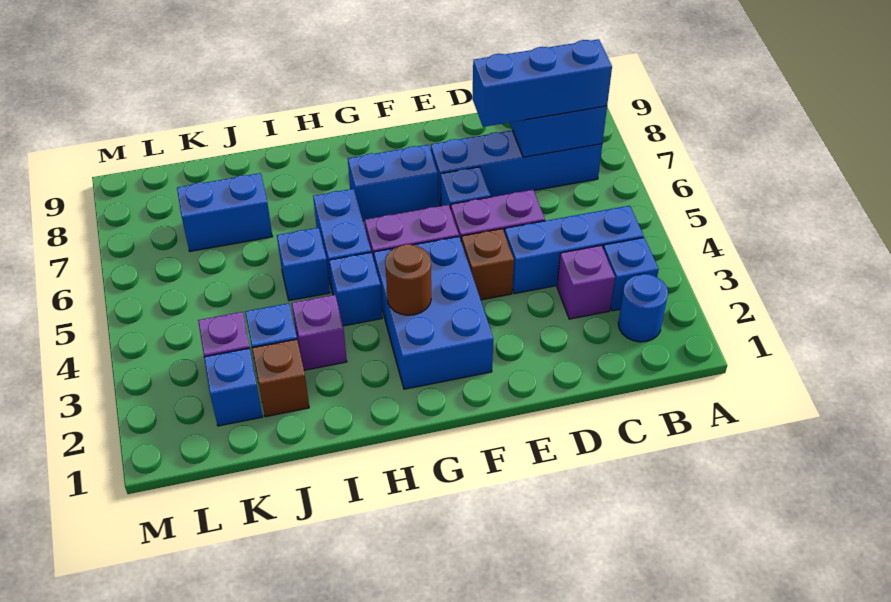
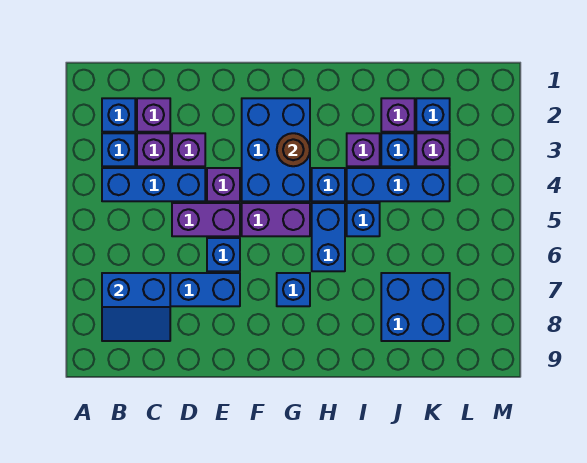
blue 1x1 round brick [618,274,668,342] -> blue 1x1 brick [102,98,135,132]
blue 1x3 brick [472,39,612,127] -> blue 1x3 brick moved to [347,168,450,201]
none -> purple 1x1 brick [137,98,170,132]
none -> purple 1x1 brick [172,133,205,166]
brown 1x1 brick [461,229,514,300] -> purple 1x1 brick [207,168,240,201]
blue 1x2 brick [348,145,438,221] -> blue 1x1 brick [277,273,310,306]
brown 1x1 brick [252,339,309,417] -> purple 1x1 brick [381,98,415,132]
blue 1x2 brick [177,173,273,251] -> blue 2x2 brick [381,273,450,341]

